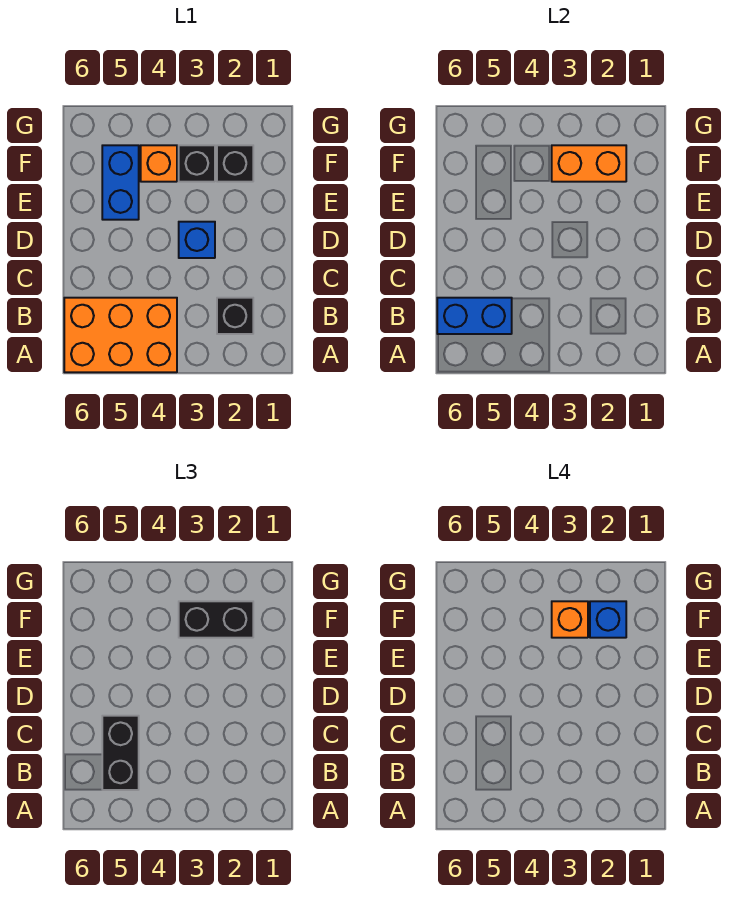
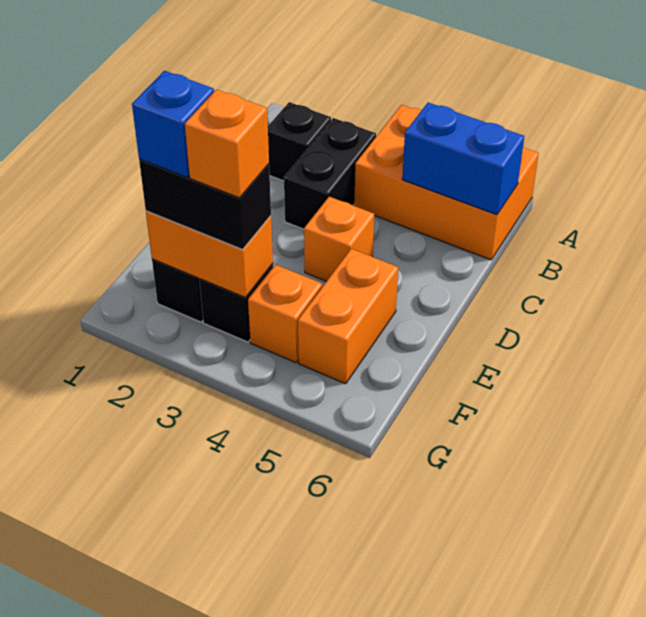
black 1x2 brick [102,716,139,790] -> black 1x2 brick moved to [284,118,376,229]
blue 1x1 brick [179,222,215,258] -> none
none -> orange 1x1 brick [304,197,374,281]
blue 1x2 brick [102,145,139,220] -> orange 1x2 brick [298,249,398,384]

